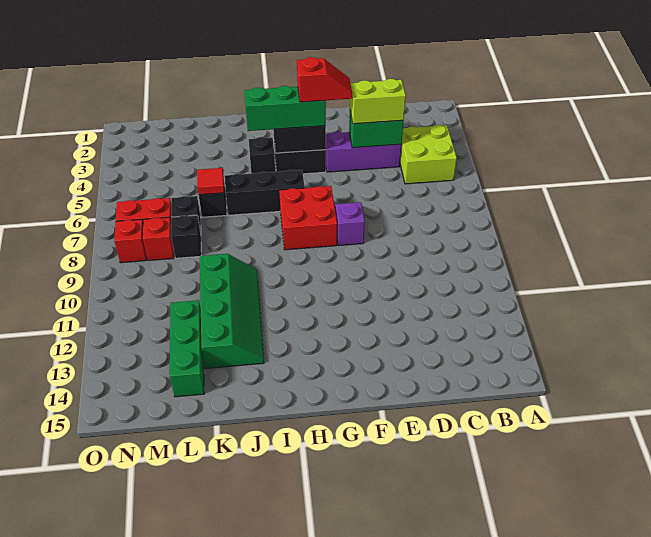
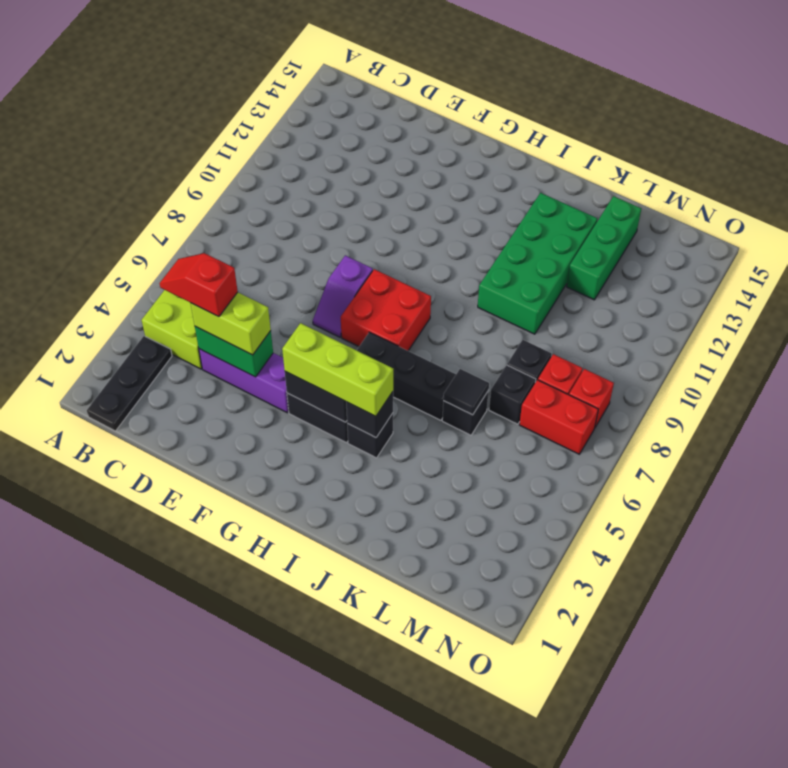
none -> black 1x3 plate [87,336,172,431]
red 1x2 slope [297,57,352,102] -> red 1x2 slope moved to [159,253,238,317]
green 1x3 brick [244,86,326,131] -> lime 1x3 brick [282,323,393,416]
none -> black 1x1 brick [346,392,393,438]
green 2x4 slope [200,254,264,369] -> green 2x4 brick [478,193,597,334]
red 1x1 tile [197,168,224,195] -> black 1x1 tile [443,369,489,415]

